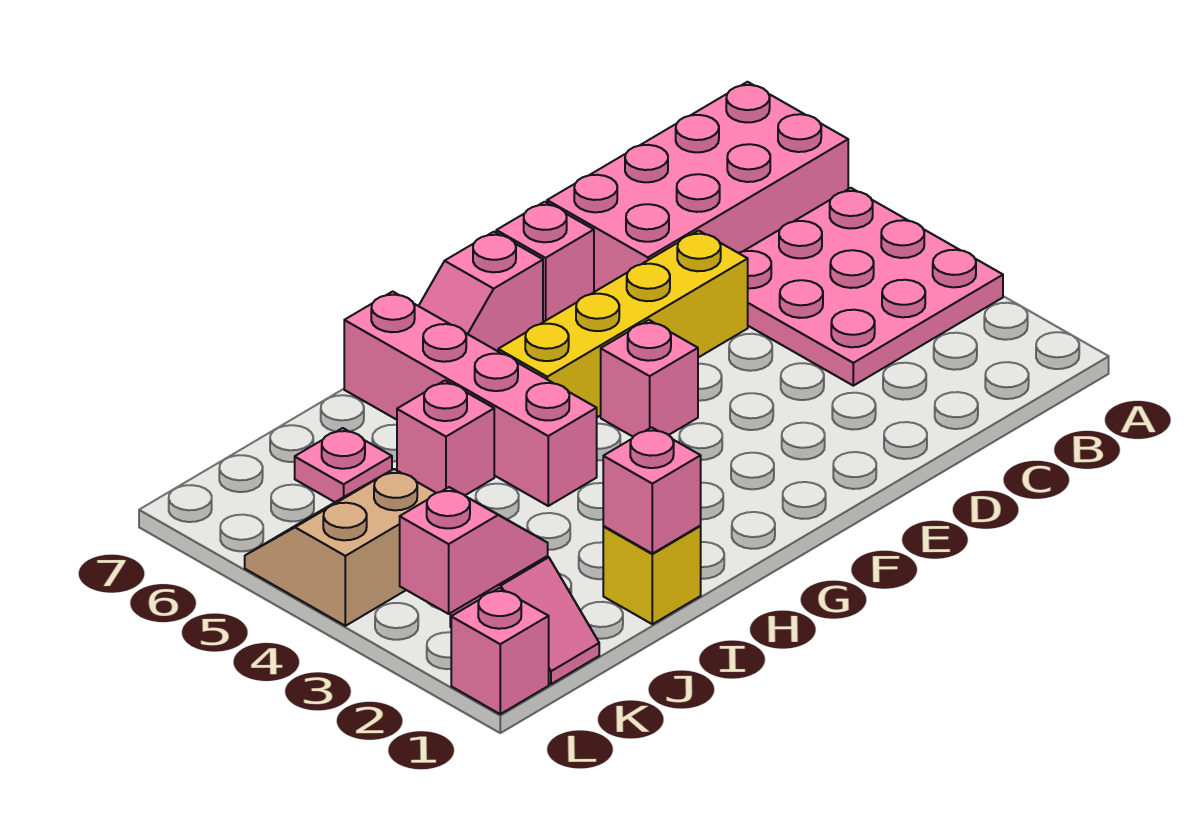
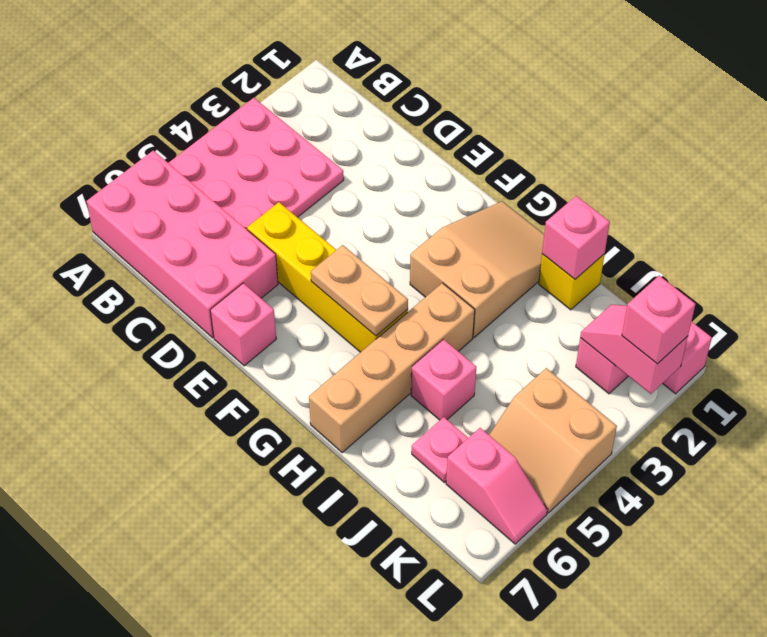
pink 1x1 brick [601,320,698,437] -> pink 1x1 brick moved to [622,276,695,364]
none -> tan 1x2 plate [311,245,408,336]
pink 1x2 slope [419,232,543,351] -> pink 1x2 slope moved to [446,428,547,544]
none -> tan 2x3 slope [410,201,544,337]
pink 1x4 brick [344,292,597,506] -> tan 1x4 brick [309,283,475,452]

